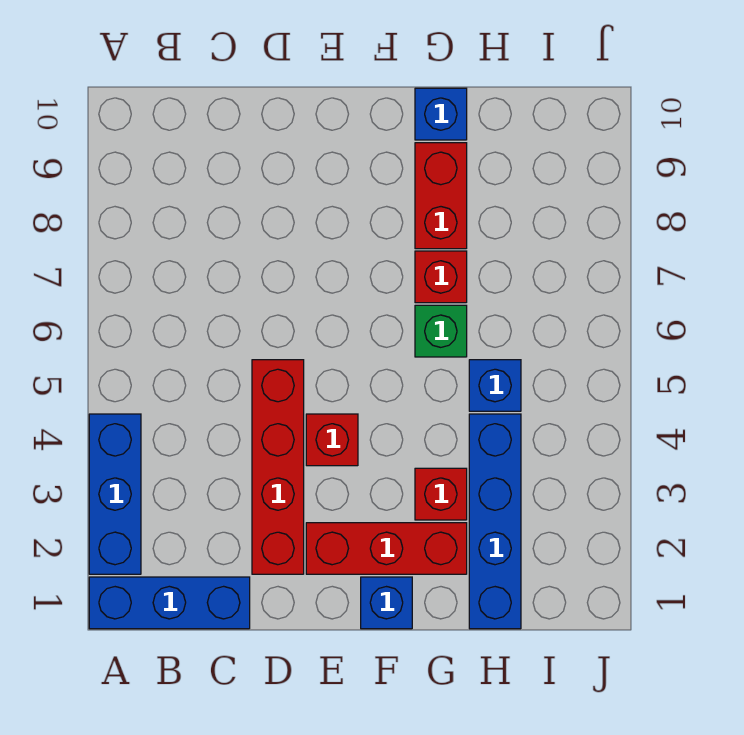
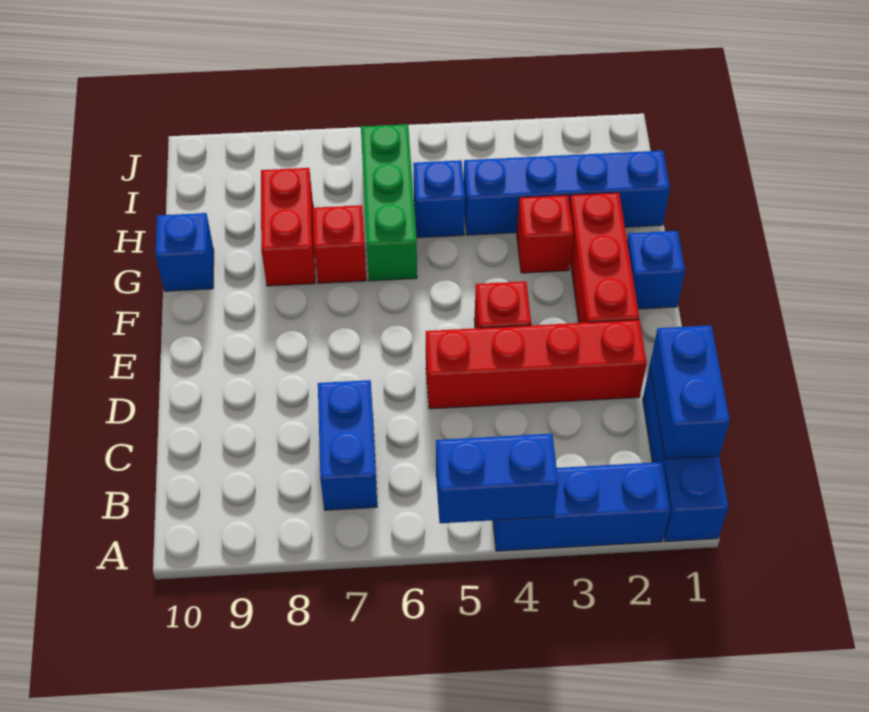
none -> blue 1x2 brick [436,434,558,523]
none -> blue 1x2 brick [650,325,730,459]
none -> blue 1x2 brick [318,380,377,510]
green 1x1 brick [415,305,467,357] -> green 1x3 brick [361,124,417,281]
red 1x2 brick [415,143,467,249] -> red 1x2 brick turned to [261,168,315,286]

